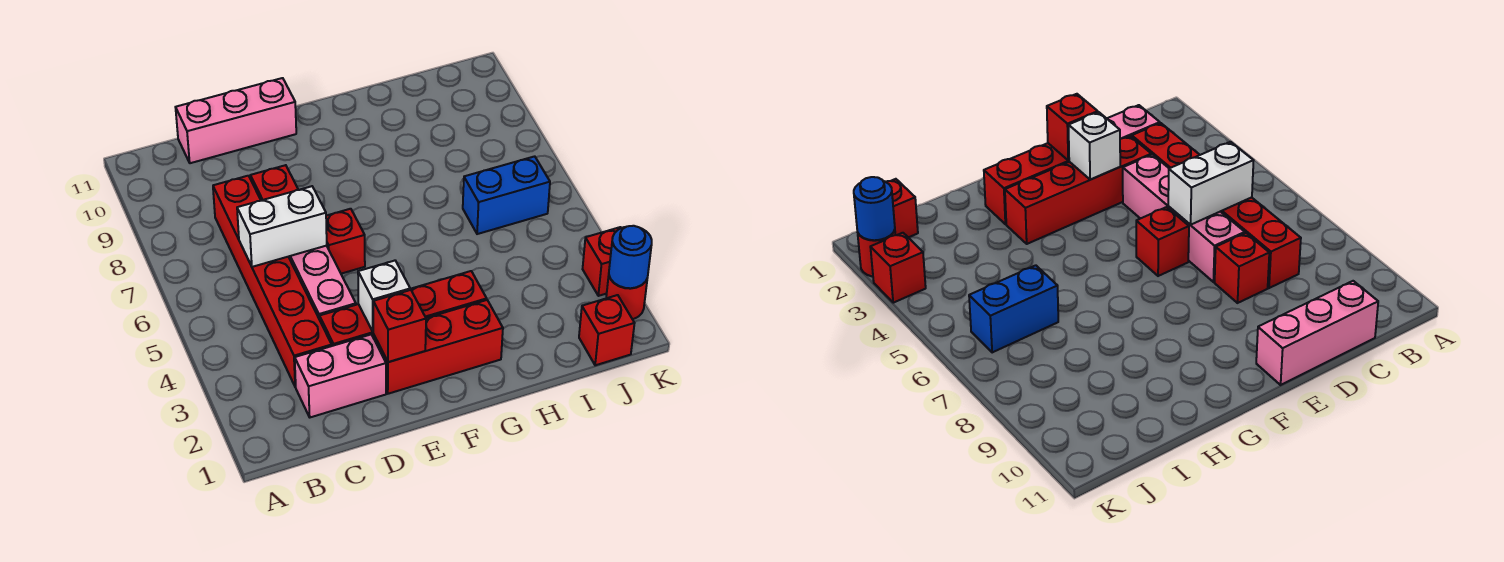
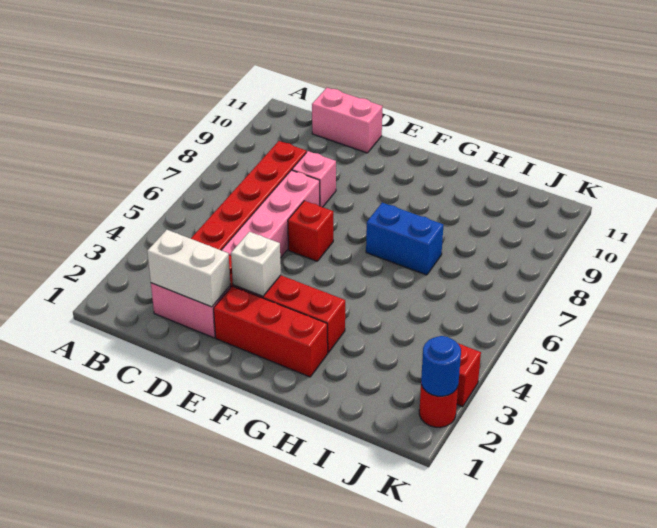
white 1x2 brick [237,186,327,267] -> white 1x2 brick moved to [147,230,230,307]
pink 1x3 brick [176,78,296,163] -> pink 1x2 brick [312,88,383,153]
red 1x1 brick [250,165,298,200] -> pink 1x1 brick [292,151,336,207]
red 1x1 brick [373,290,426,362] -> none
blue 1x2 brick [463,156,550,234] -> blue 1x2 brick moved to [366,203,443,275]
red 1x1 brick [579,295,635,365] -> none

